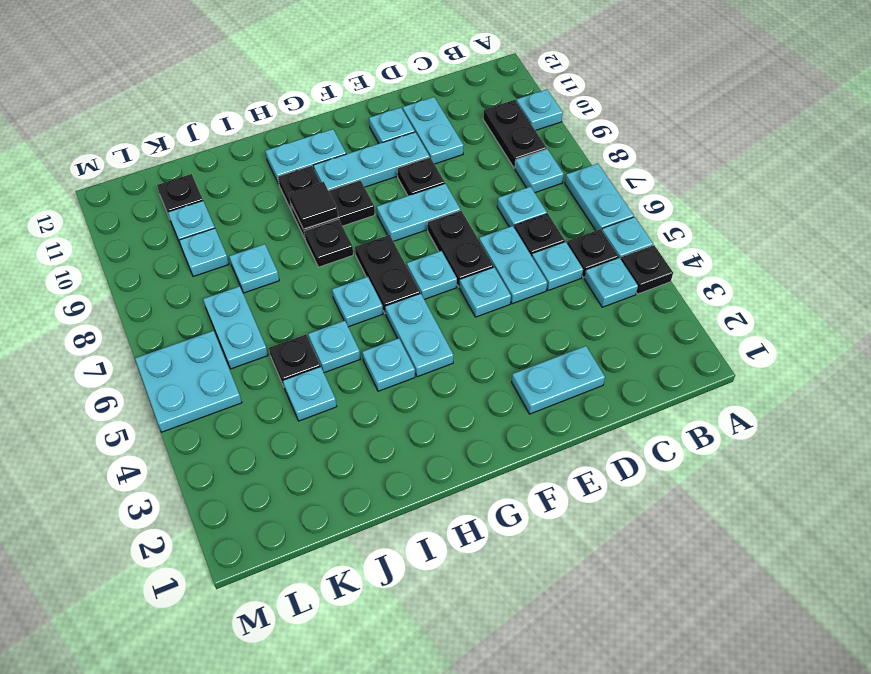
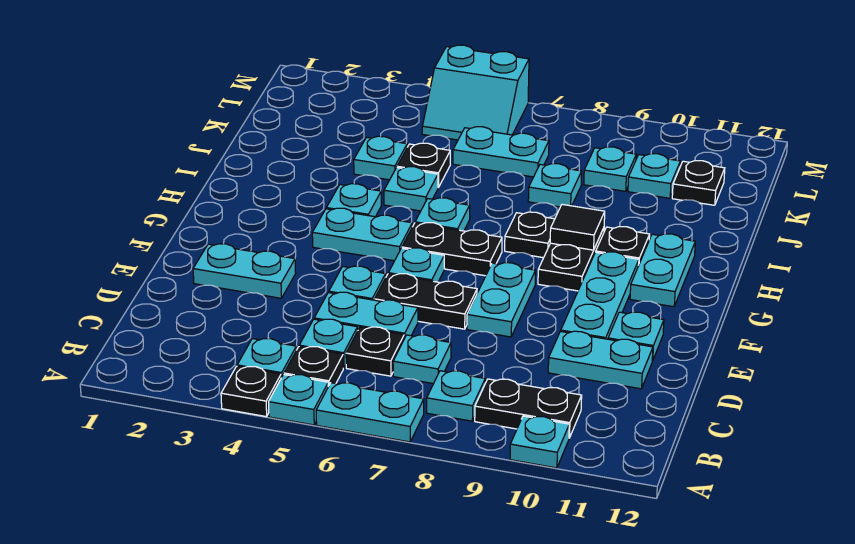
cyan 1x2 plate [512,346,605,414] -> cyan 1x2 plate turned to [193,244,296,298]
black 1x1 plate [397,157,445,196] -> none
cyan 2x2 plate [135,331,242,432] -> cyan 2x2 slope [422,45,529,140]

